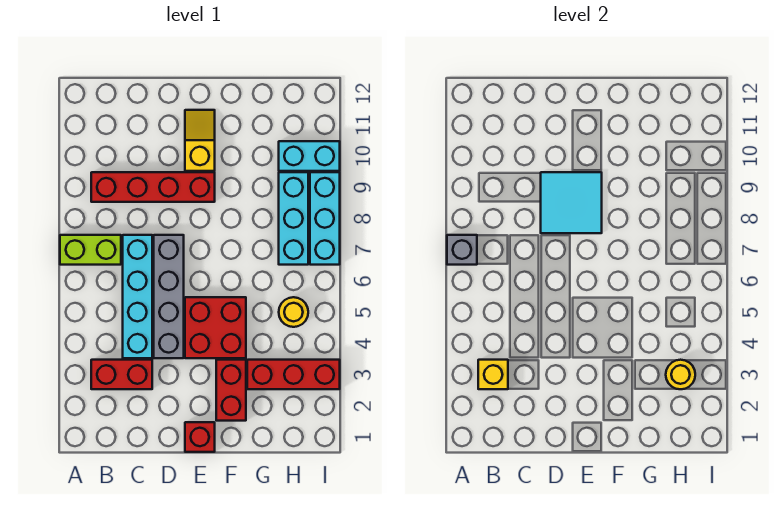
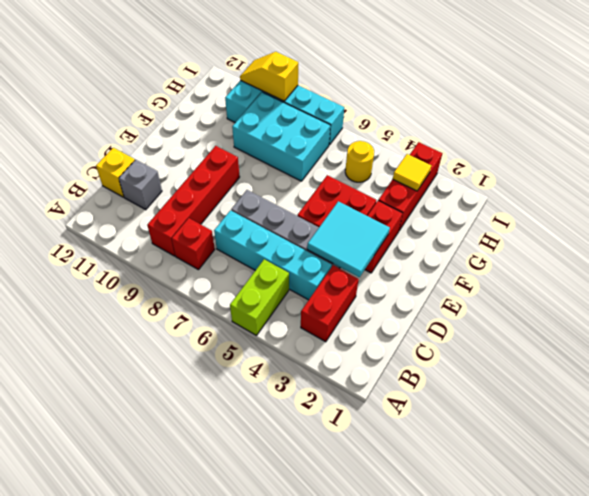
lime 1x2 brick [60,235,121,265] -> lime 1x2 brick moved to [230,259,289,335]
grey 1x1 brick [447,235,477,265] -> grey 1x1 brick moved to [119,160,162,210]
yellow 1x1 brick [478,360,508,389] -> yellow 1x1 brick moved to [96,148,135,197]
cyan 2x2 tile [541,172,602,233] -> cyan 2x2 tile moved to [307,201,390,277]
red 1x1 brick [185,422,215,452] -> red 1x1 brick moved to [172,218,215,270]
yellow 1x2 slope [185,110,215,171] -> yellow 1x2 slope moved to [240,52,298,101]
red 1x2 brick [216,360,246,421] -> red 1x2 brick turned to [365,201,403,273]
yellow 1x1 round brick [666,360,695,389] -> yellow 1x1 tile [393,154,431,191]
cyan 1x3 brick [279,172,308,265] -> cyan 2x3 brick [232,92,330,181]

